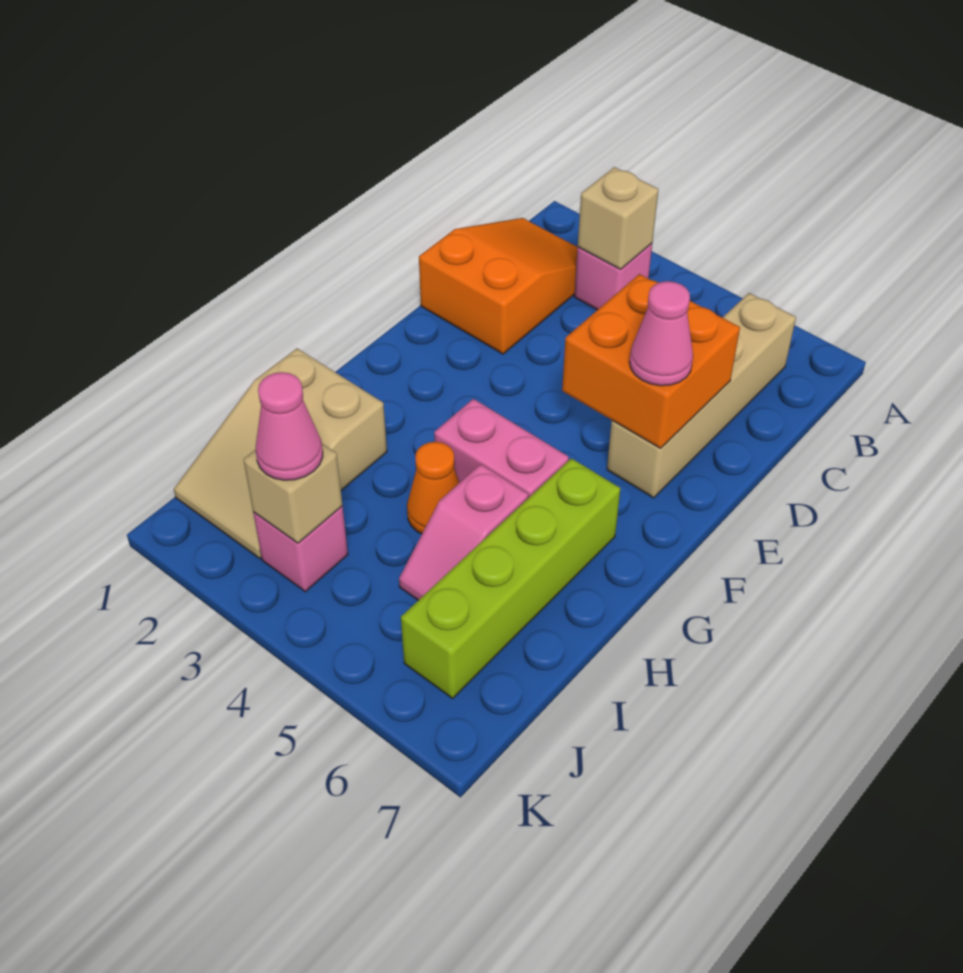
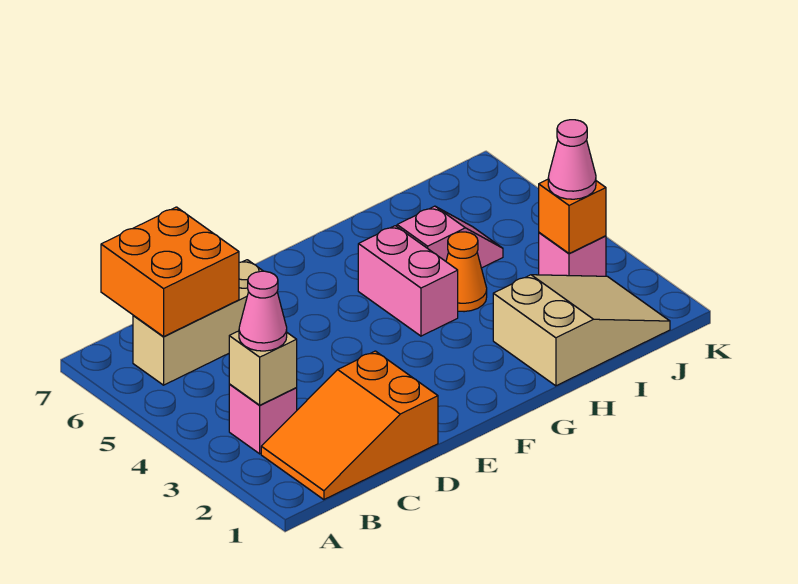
tan 1x4 brick [607,293,796,498] -> tan 1x3 brick [133,260,278,385]
orange 2x2 brick [562,274,740,448] -> orange 2x2 brick moved to [101,207,239,337]
pink 1x1 cone [629,281,693,386] -> pink 1x1 cone moved to [239,271,287,351]
lime 1x4 brick [401,458,620,698] -> none
tan 1x1 brick [243,444,342,543] -> orange 1x1 brick [539,179,606,253]

